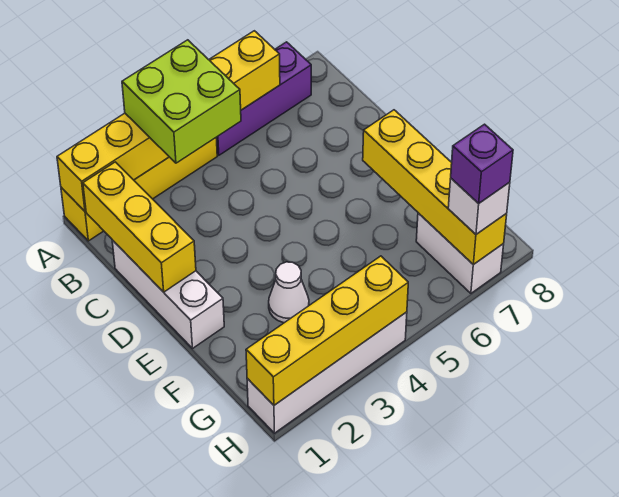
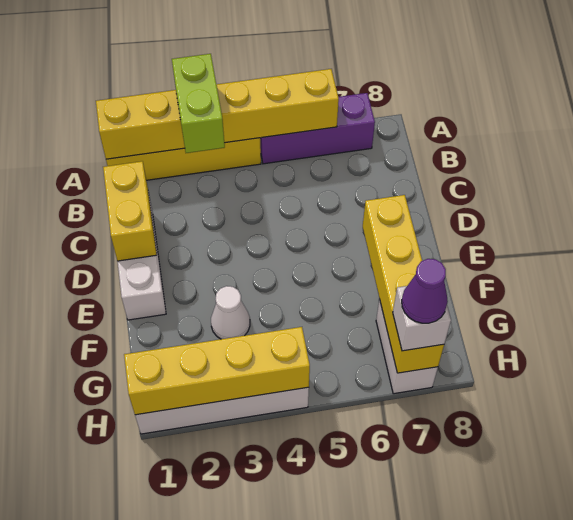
lime 2x2 brick [122,40,241,163] -> lime 1x2 brick [172,54,225,153]
yellow 1x3 brick [83,162,196,292] -> yellow 1x2 brick [103,161,157,261]
purple 1x1 brick [451,124,513,204] -> purple 1x1 cone [402,259,448,323]

